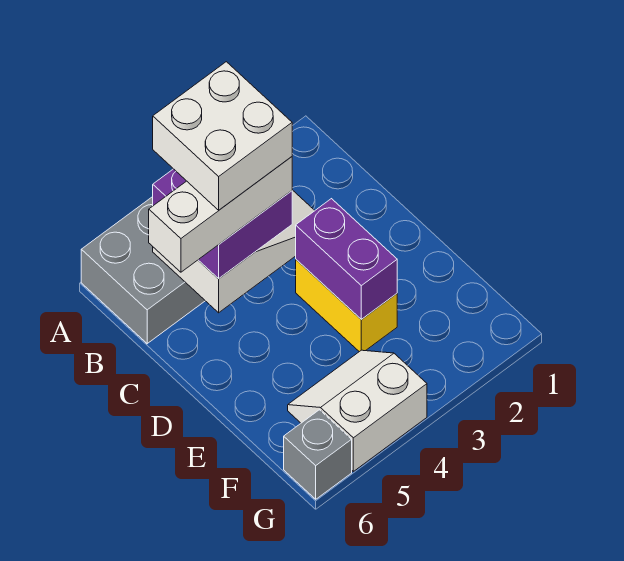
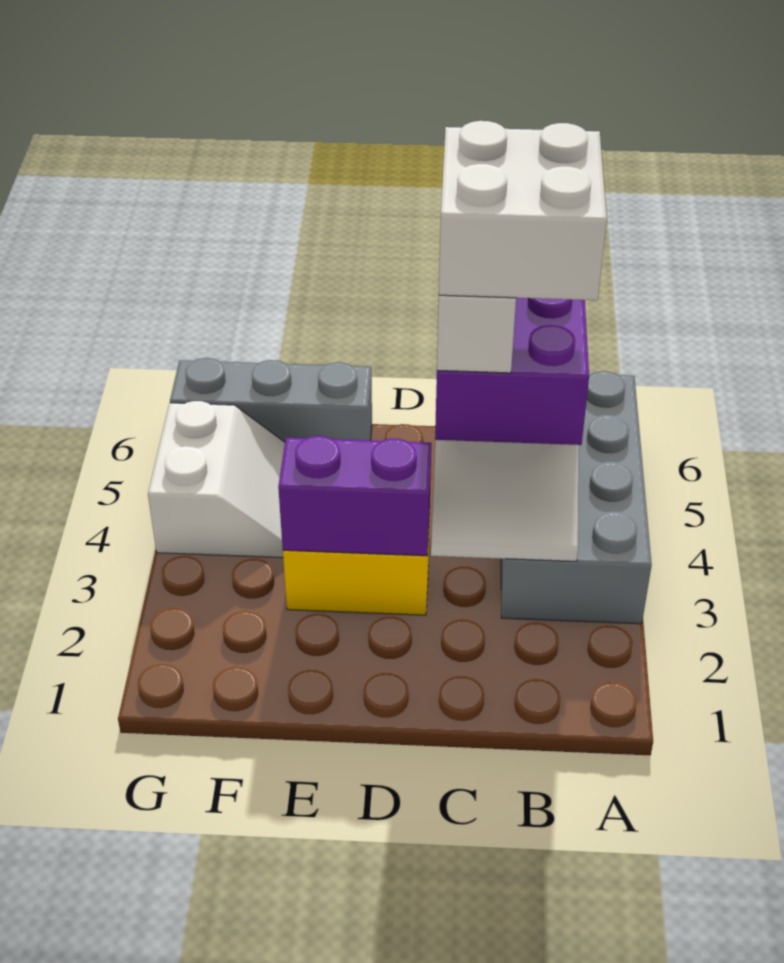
grey 1x1 brick [284,410,352,499] -> grey 1x3 brick [170,358,372,442]

